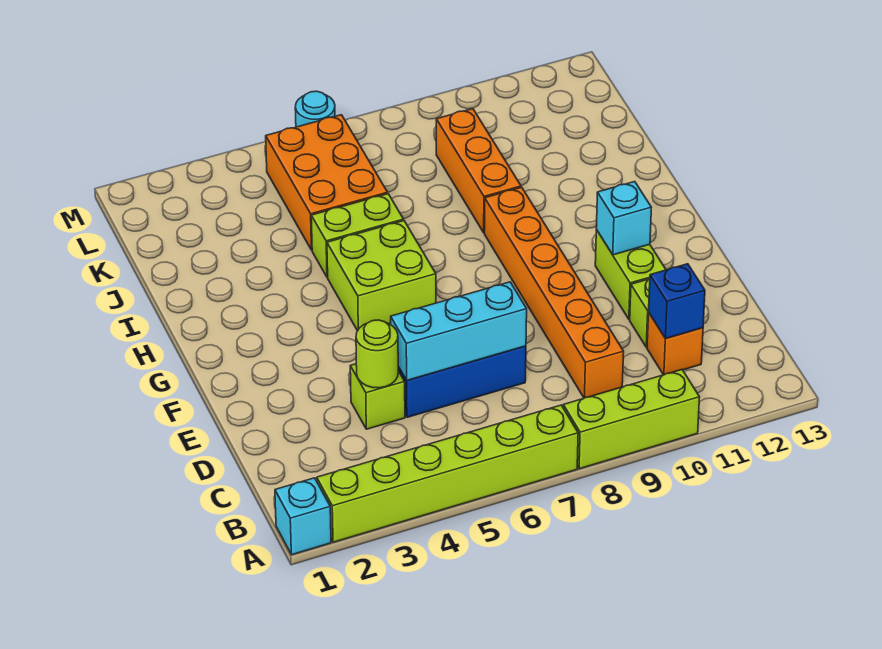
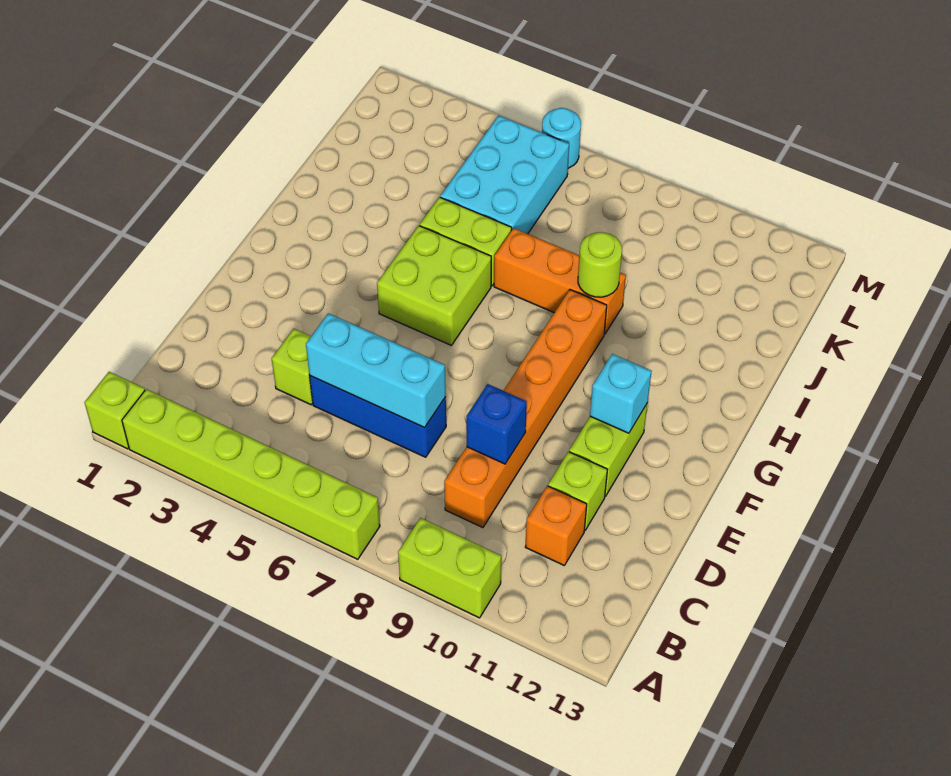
cyan 1x1 brick [275,478,331,555] -> lime 1x1 brick [84,372,145,449]
lime 1x3 brick [563,370,700,469] -> lime 1x2 brick [398,518,501,618]
blue 1x1 brick [649,264,705,338] -> blue 1x1 brick moved to [466,384,527,464]
lime 1x1 round brick [356,320,398,388] -> lime 1x1 round brick moved to [578,232,622,297]
orange 1x3 brick [436,109,521,233] -> orange 1x3 brick turned to [494,228,626,334]
orange 2x3 brick [266,115,388,250] -> cyan 2x3 brick [440,115,569,234]

